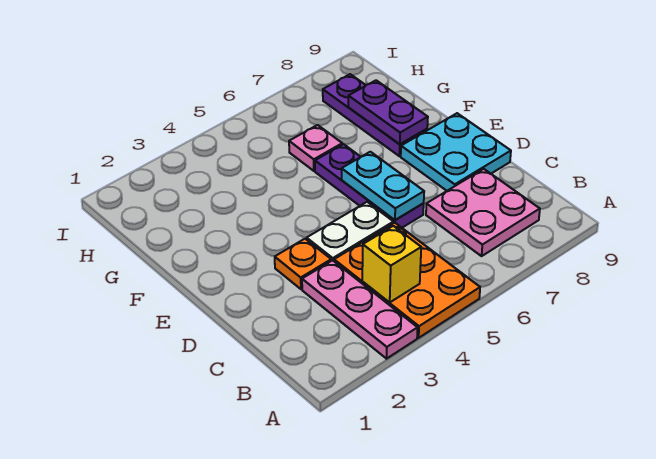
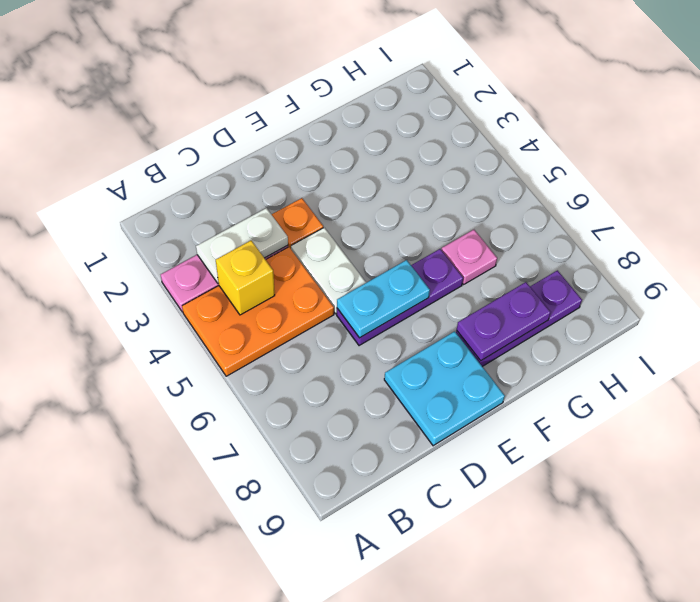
none -> white 1x2 plate [196,208,288,283]
pink 2x2 plate [426,169,540,256] -> none

